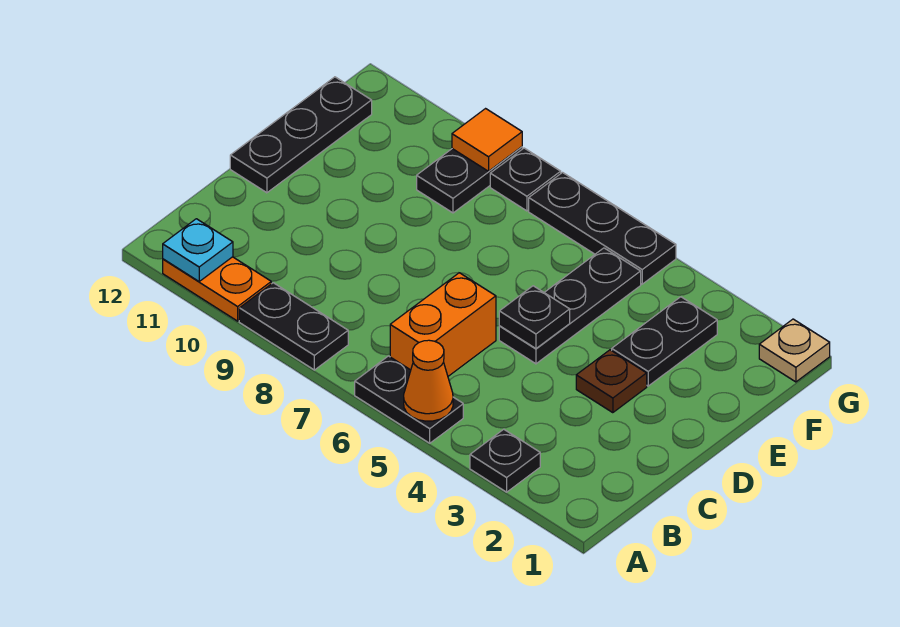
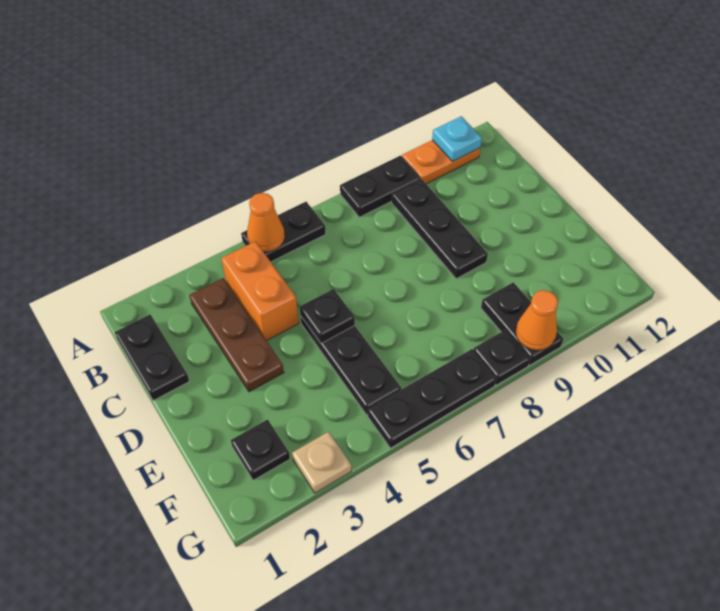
black 1x1 plate [470,429,540,492] -> black 1x1 plate moved to [231,420,290,480]
orange 1x2 brick [390,273,496,376] -> orange 1x2 brick moved to [221,241,299,341]
brown 1x1 plate [576,350,647,413] -> brown 1x3 plate [189,278,284,392]
black 1x3 plate [230,77,372,193] -> black 1x3 plate moved to [392,179,488,279]
black 1x2 plate [612,297,717,386] -> black 1x2 plate moved to [115,315,189,401]
tan 1x1 plate [759,319,830,382] -> tan 1x1 plate moved to [292,432,351,493]
orange 1x1 tile [452,109,522,171] -> orange 1x1 cone [516,290,558,350]

